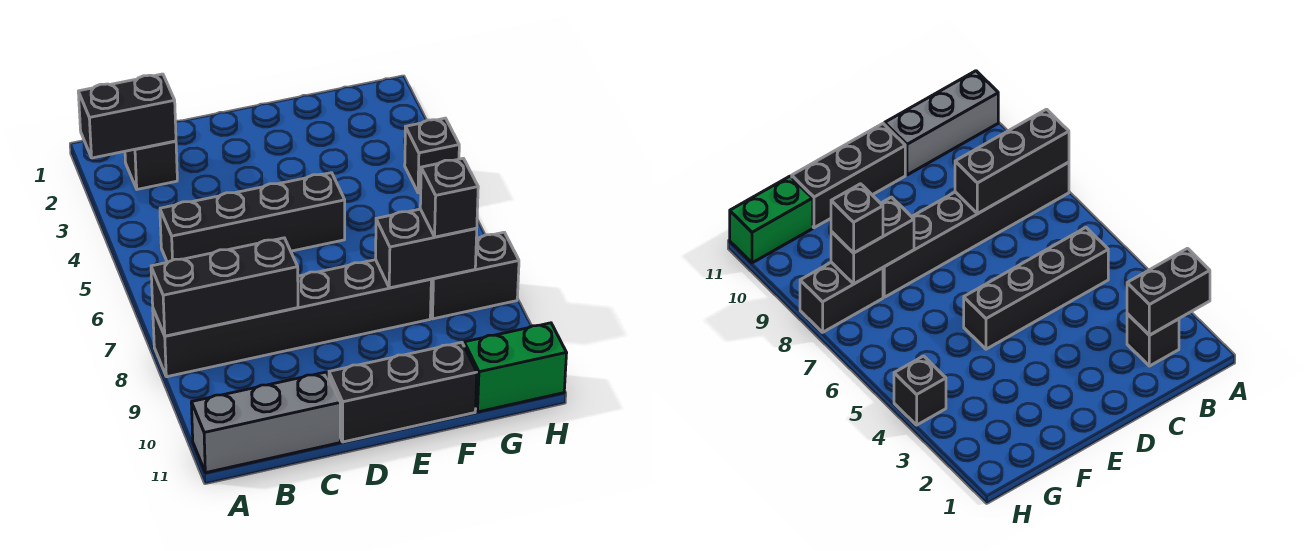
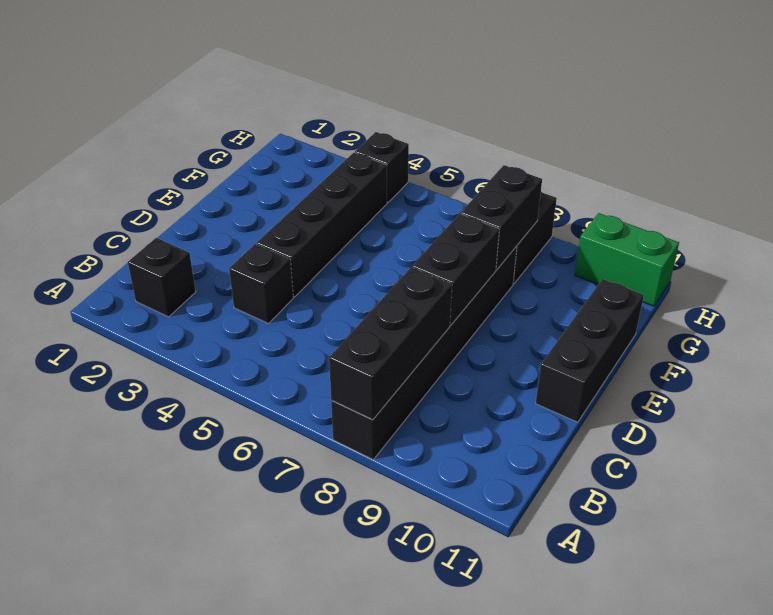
black 1x2 brick [78,74,176,158] -> black 1x2 brick moved to [412,214,499,325]
grey 1x3 brick [191,372,340,473] -> none
black 1x4 brick [160,173,345,262] -> black 1x4 brick moved to [257,153,387,297]
black 1x1 brick [420,158,478,237] -> black 1x1 brick moved to [229,244,293,323]
green 1x2 brick [464,323,567,412] -> green 1x2 brick turned to [575,213,679,306]

